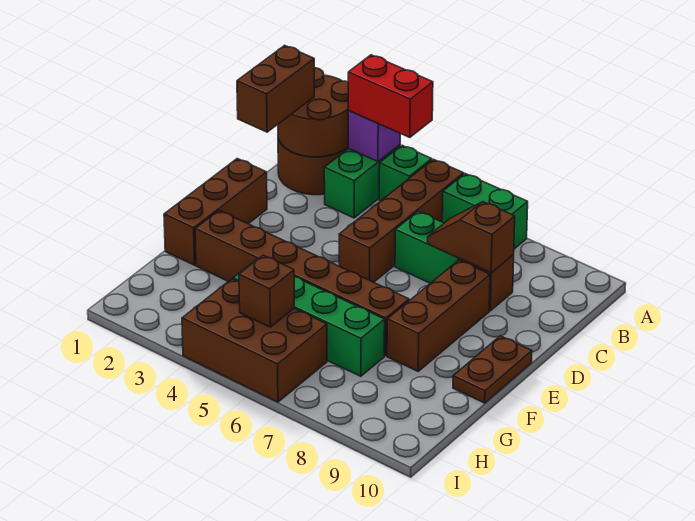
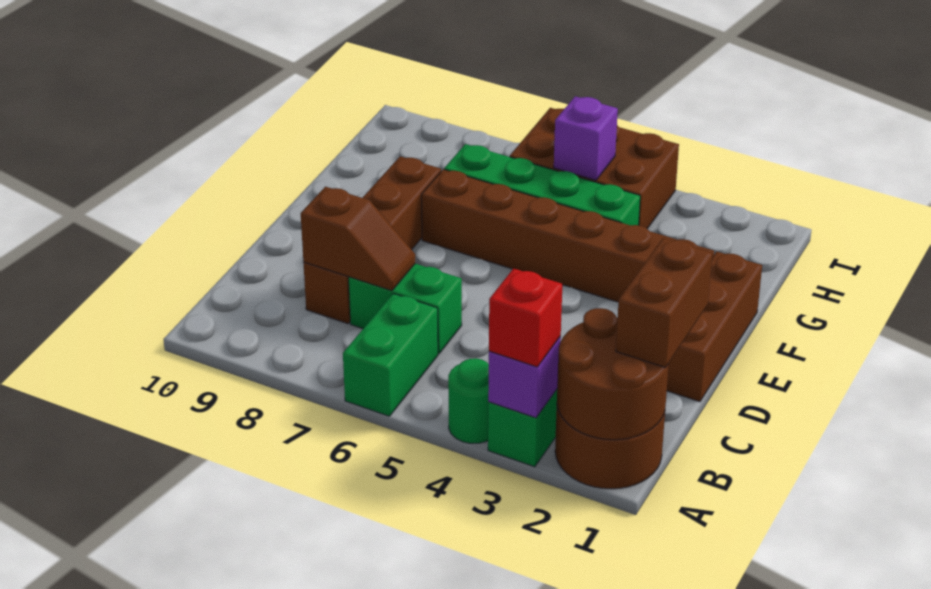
red 1x2 brick [348,55,433,137] -> red 1x1 brick [489,268,562,367]
green 1x1 brick [379,145,432,201] -> green 1x1 round brick [448,358,489,443]
brown 1x4 brick [339,159,464,282] -> none
green 1x2 brick [442,174,528,249] -> green 1x2 brick turned to [343,294,438,416]
brown 1x2 plate [453,336,532,403] -> none
brown 1x1 brick [239,255,294,327] -> purple 1x1 brick [554,96,618,180]

